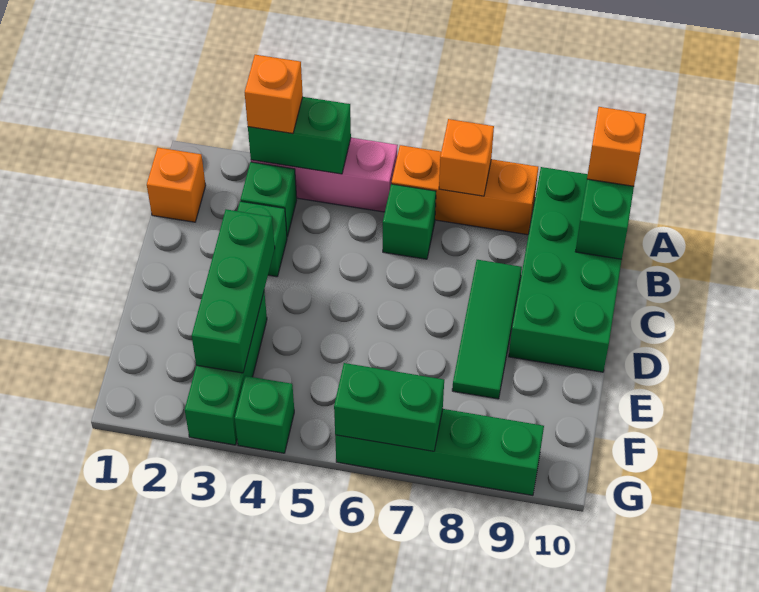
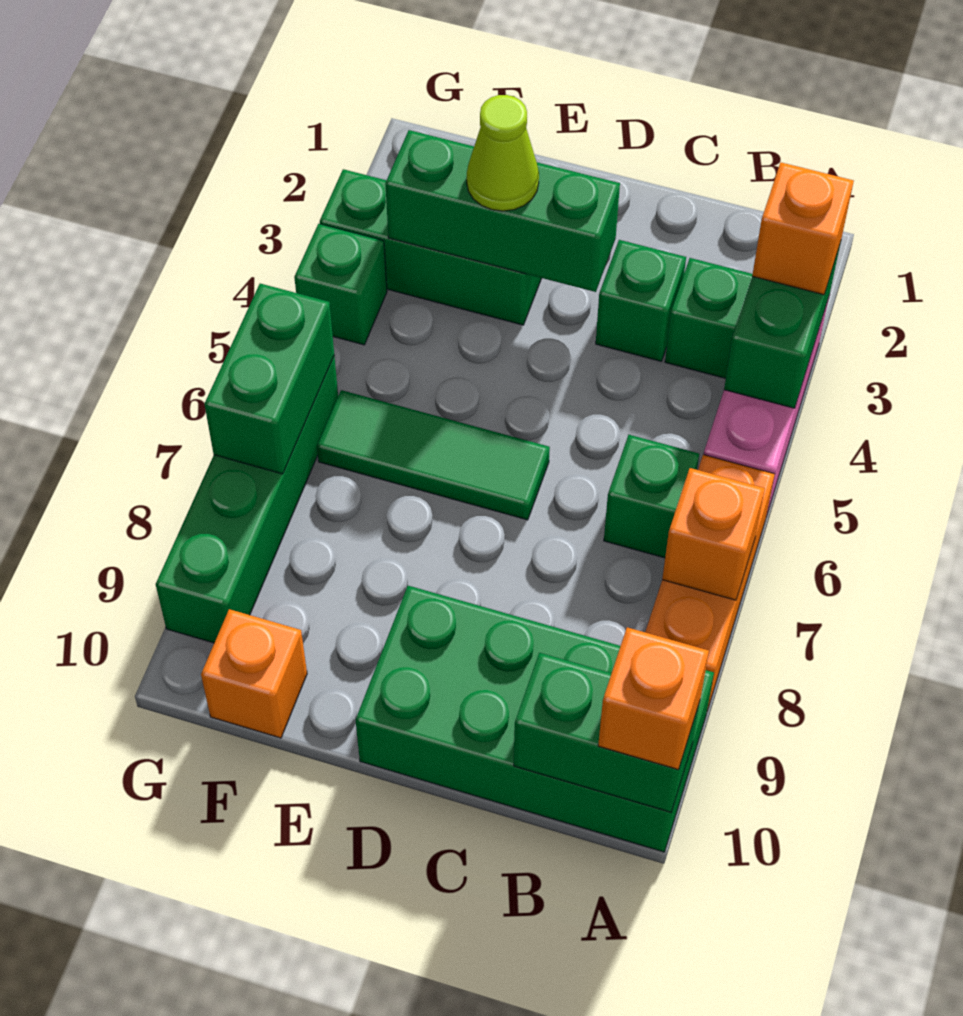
orange 1x1 brick [147,148,206,222] -> orange 1x1 brick moved to [201,609,307,738]
green 1x3 tile [452,260,522,399] -> green 1x3 tile moved to [317,390,550,520]
none -> lime 1x1 cone [467,95,539,211]

